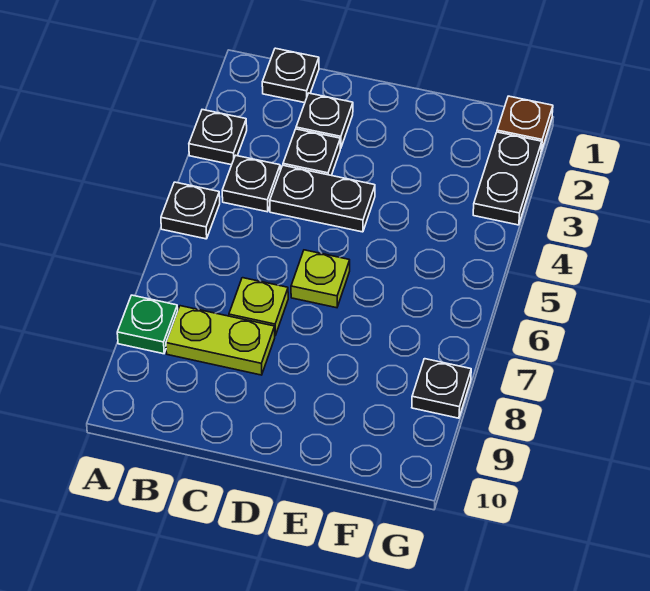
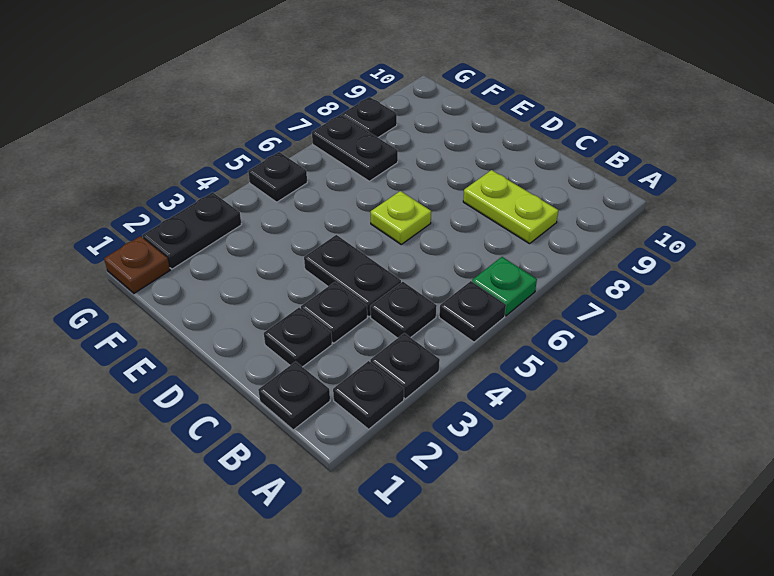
none -> black 1x1 plate [333,361,404,429]
green 1x1 plate [117,295,178,354] -> green 1x1 plate moved to [472,257,537,316]
lime 1x1 plate [229,278,288,335] -> none
none -> black 1x2 plate [312,115,398,181]
none -> black 1x1 plate [248,152,307,202]

